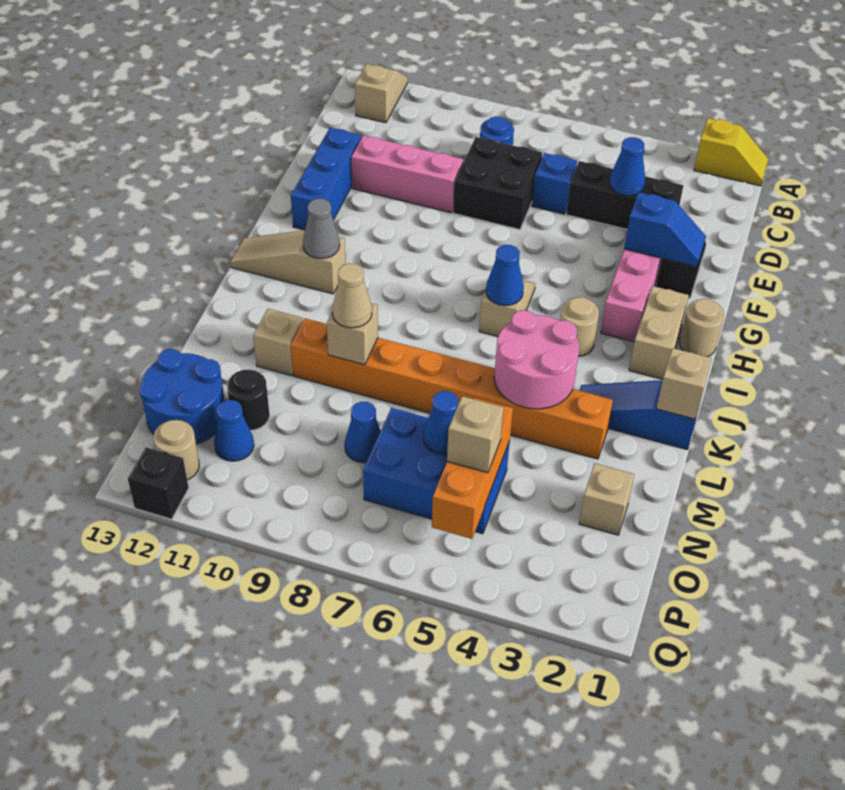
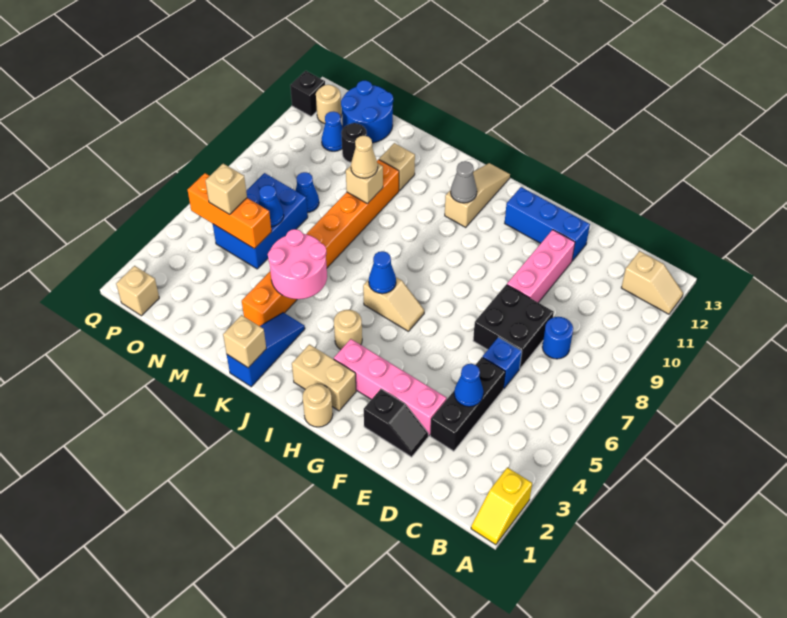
blue 1x2 slope [624,192,706,267] -> none
tan 1x1 brick [579,463,634,535] -> tan 1x1 brick moved to [116,266,159,316]

